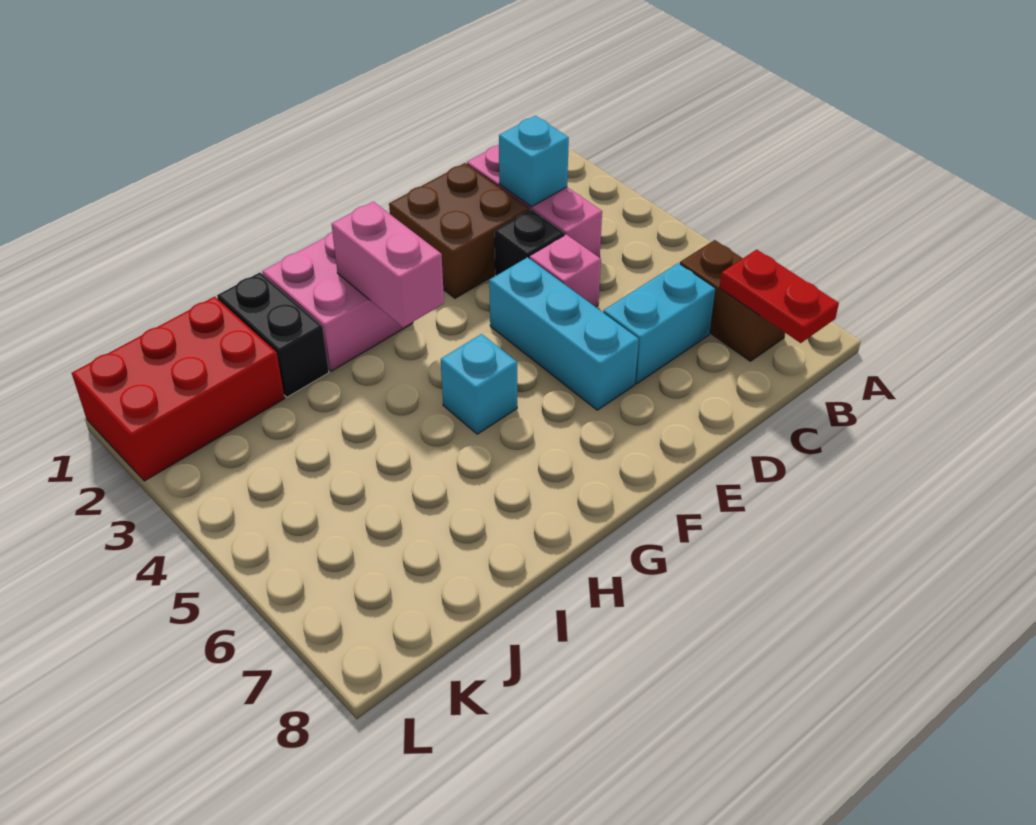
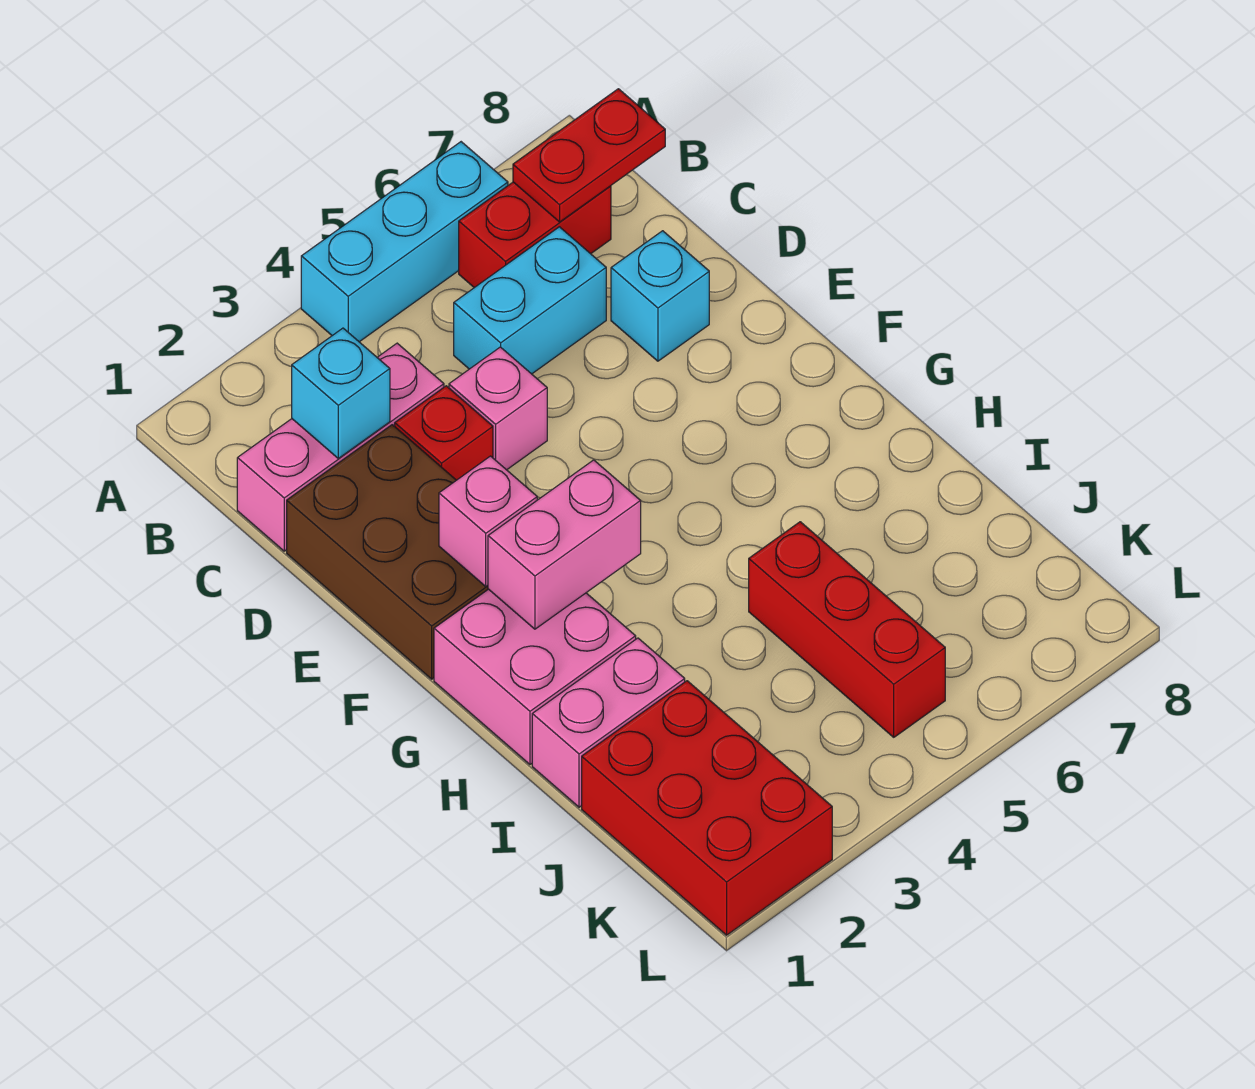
brown 1x2 brick [680,240,785,361] -> red 1x2 brick [459,182,611,288]
cyan 1x2 brick [603,263,716,384] -> cyan 1x2 brick turned to [454,227,606,374]
brown 2x2 brick [389,163,530,298] -> brown 2x3 brick [287,425,488,679]
black 1x1 brick [495,210,565,276] -> red 1x1 brick [395,386,493,480]
cyan 1x3 brick [489,257,639,410] -> cyan 1x3 brick moved to [301,142,508,342]
none -> pink 1x1 brick [439,456,537,586]
cyan 1x1 brick [441,334,517,434] -> cyan 1x1 brick moved to [611,231,709,361]
black 1x2 brick [217,272,329,397] -> pink 1x2 brick [532,638,685,807]
none -> red 1x3 brick [749,522,945,737]

